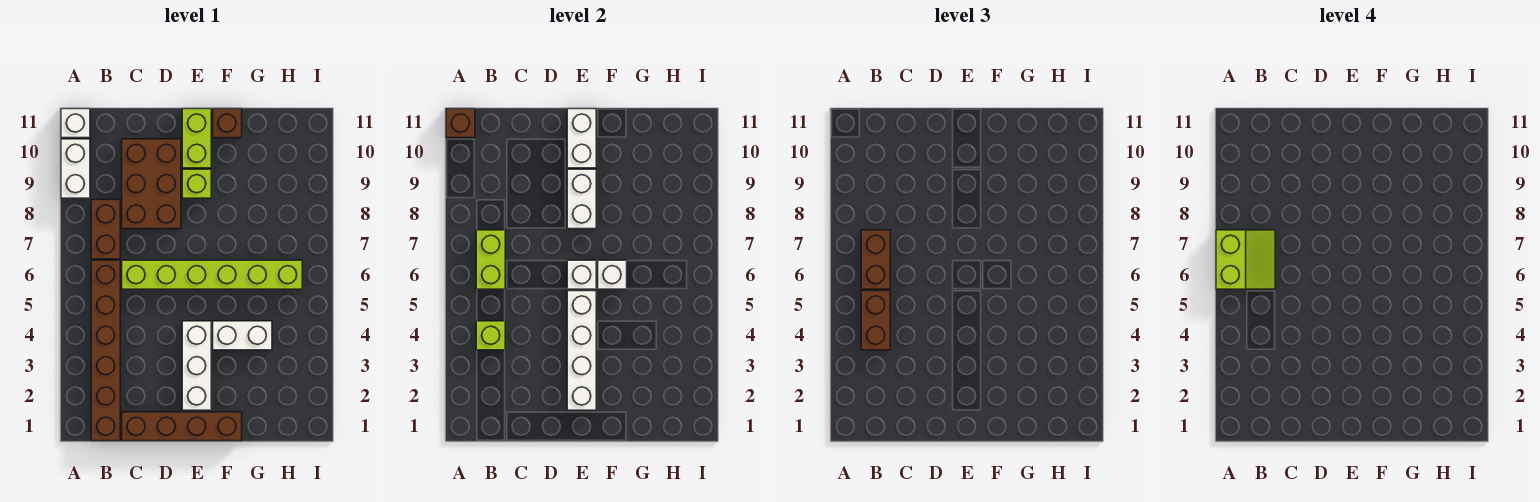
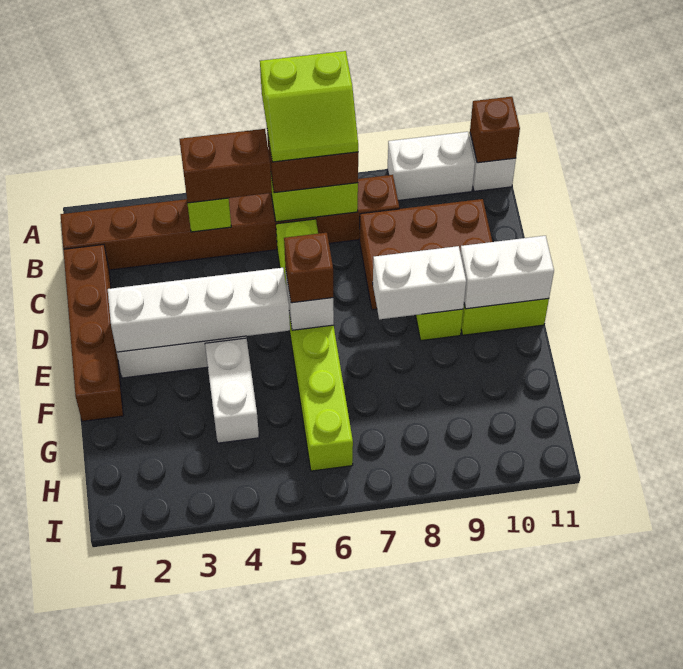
white 1x1 brick [598,260,627,289] -> none
brown 1x1 brick [213,109,242,138] -> brown 1x1 brick moved to [284,233,333,303]

